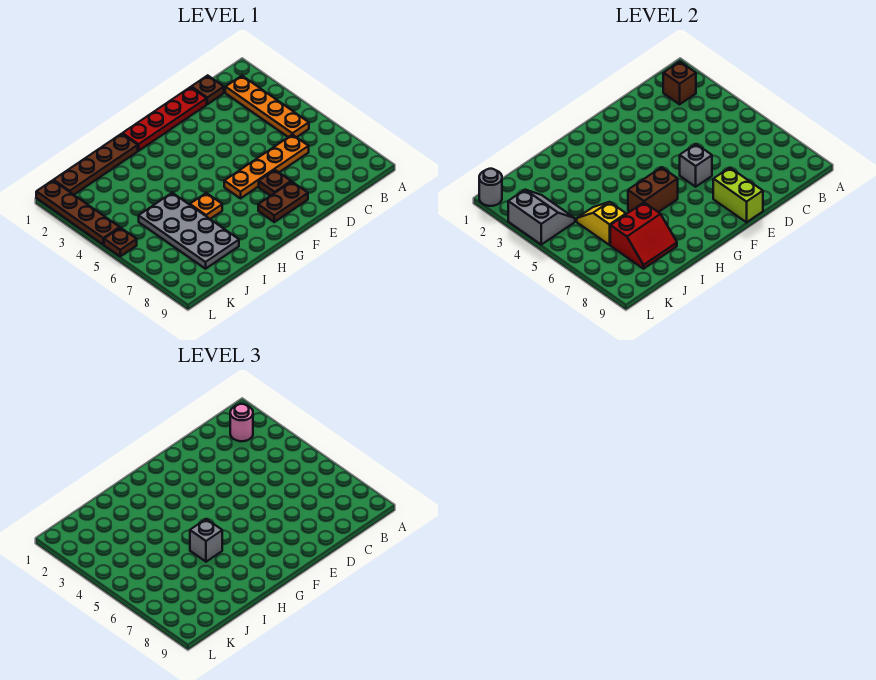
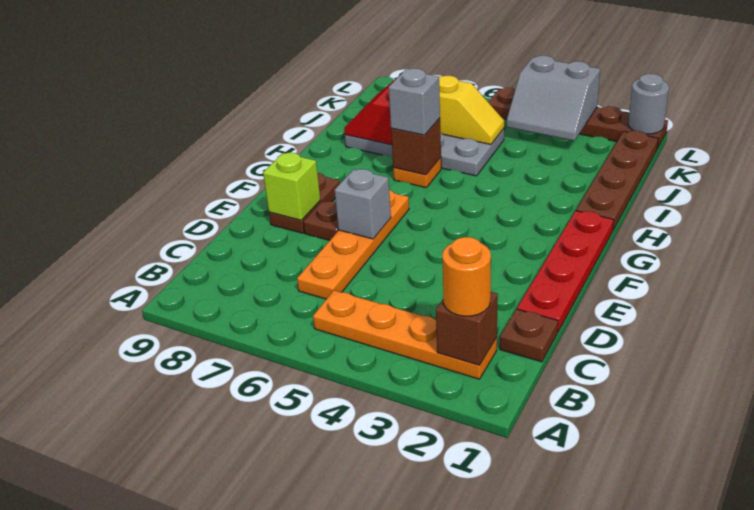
pink 1x1 round brick [230,404,253,441] -> orange 1x1 round brick [442,237,491,316]
lime 1x2 brick [713,168,763,222] -> lime 1x1 brick [263,153,320,220]
brown 1x2 brick [628,167,678,212] -> brown 1x1 brick [391,118,441,175]

